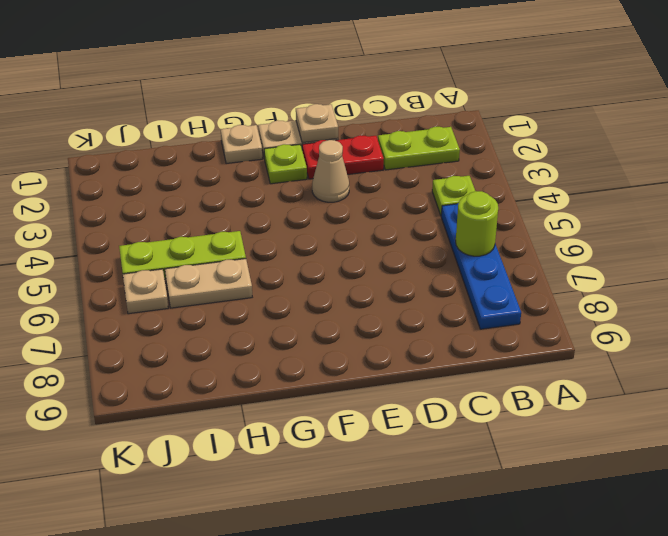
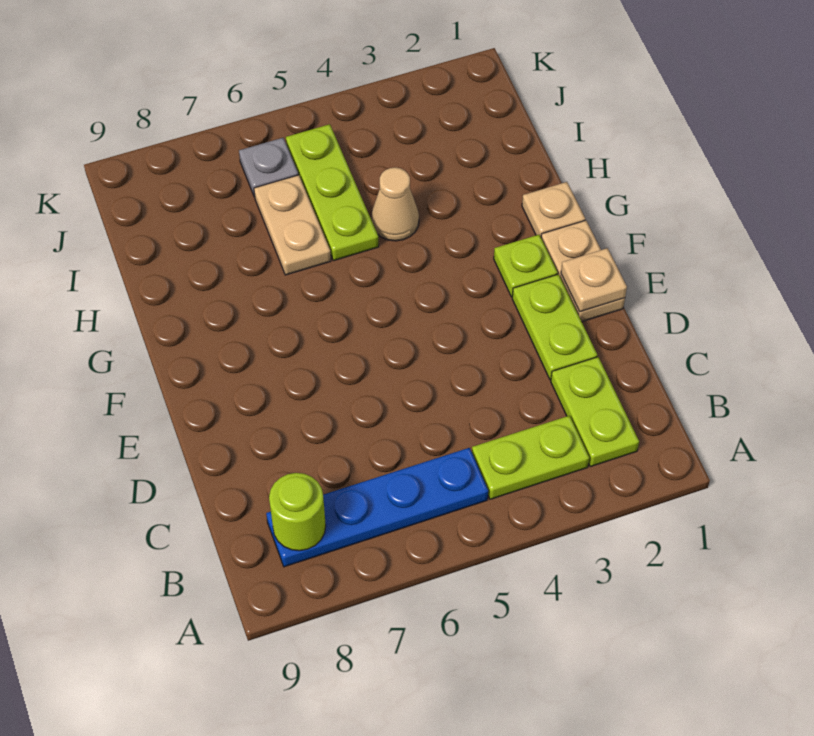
lime 1x1 plate [432,176,475,215] -> lime 1x2 plate [472,416,589,499]
lime 1x1 round brick [456,191,498,256] -> lime 1x1 round brick moved to [269,473,326,551]
red 1x2 plate [302,135,384,179] -> lime 1x2 plate [512,274,597,380]
tan 1x1 cone [312,140,349,202] -> tan 1x1 cone moved to [371,167,419,241]
tan 1x1 plate [123,269,168,314] -> grey 1x1 plate [239,138,298,197]

